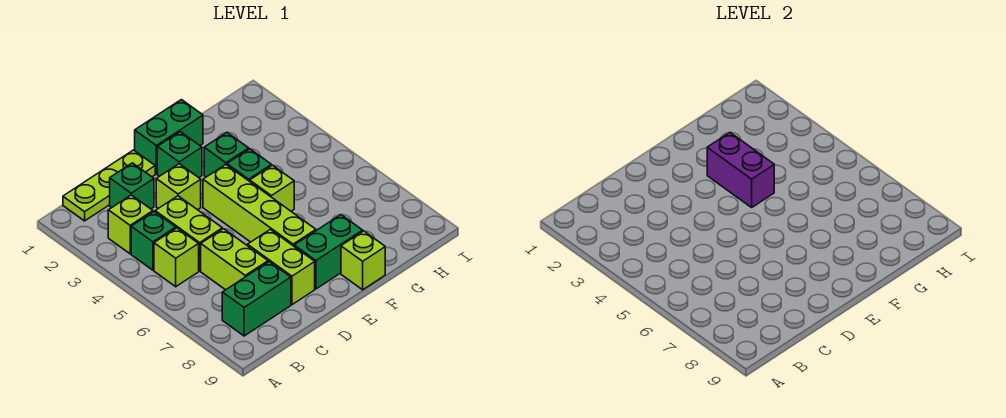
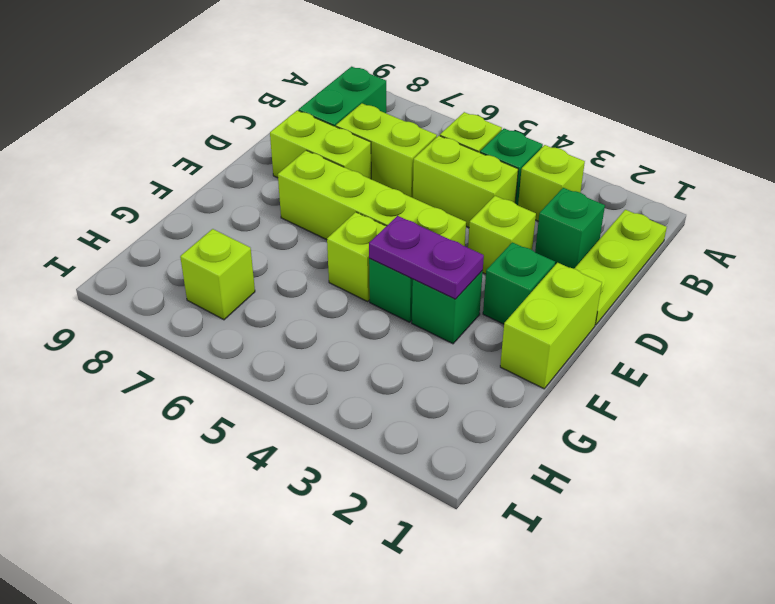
green 1x2 brick [135,100,203,174] -> lime 1x2 brick [500,263,602,389]
green 1x2 brick [294,215,363,289] -> none
purple 1x2 brick [707,133,774,207] -> purple 1x2 plate [369,216,484,299]
lime 1x1 brick [341,231,385,290] -> lime 1x1 brick moved to [180,229,255,320]

